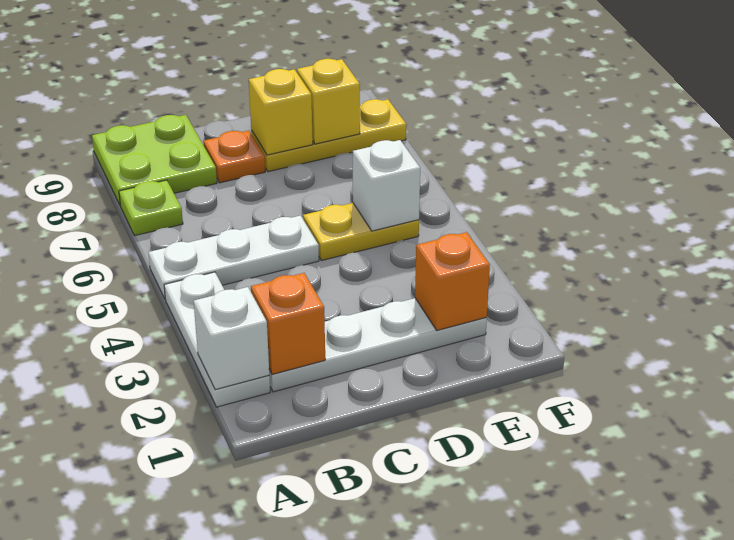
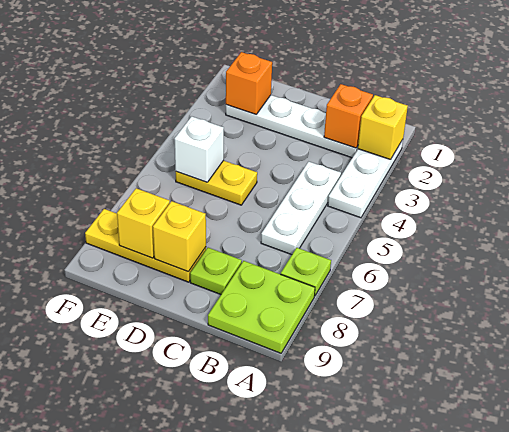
white 1x1 brick [194,287,269,390] -> yellow 1x1 brick [358,95,408,160]
white 1x3 plate [148,216,319,298] -> white 1x3 plate turned to [261,162,341,255]
orange 1x1 plate [203,131,265,183] -> lime 1x1 plate [190,248,242,295]

